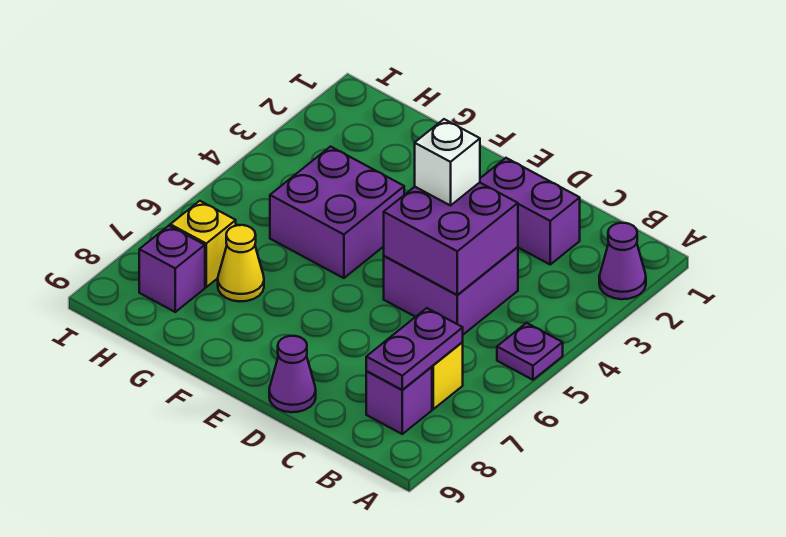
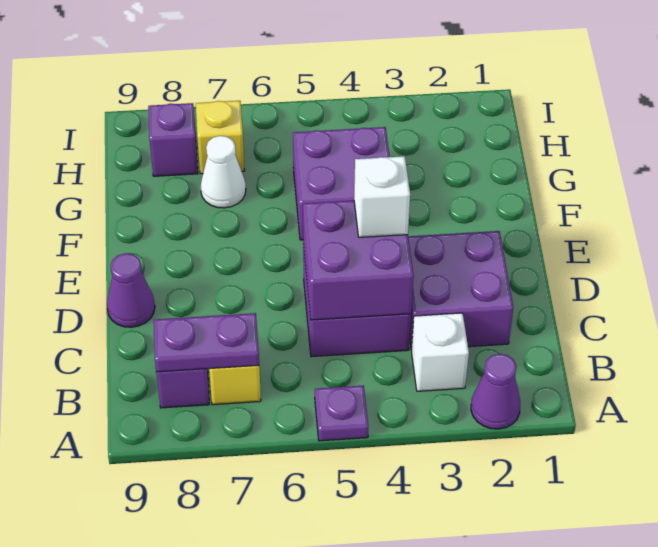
none -> white 1x1 brick [412,313,469,391]
purple 1x2 brick [480,158,580,264] -> purple 2x2 brick [408,231,513,350]
yellow 1x1 cone [218,225,264,301] -> white 1x1 cone [201,136,246,208]

